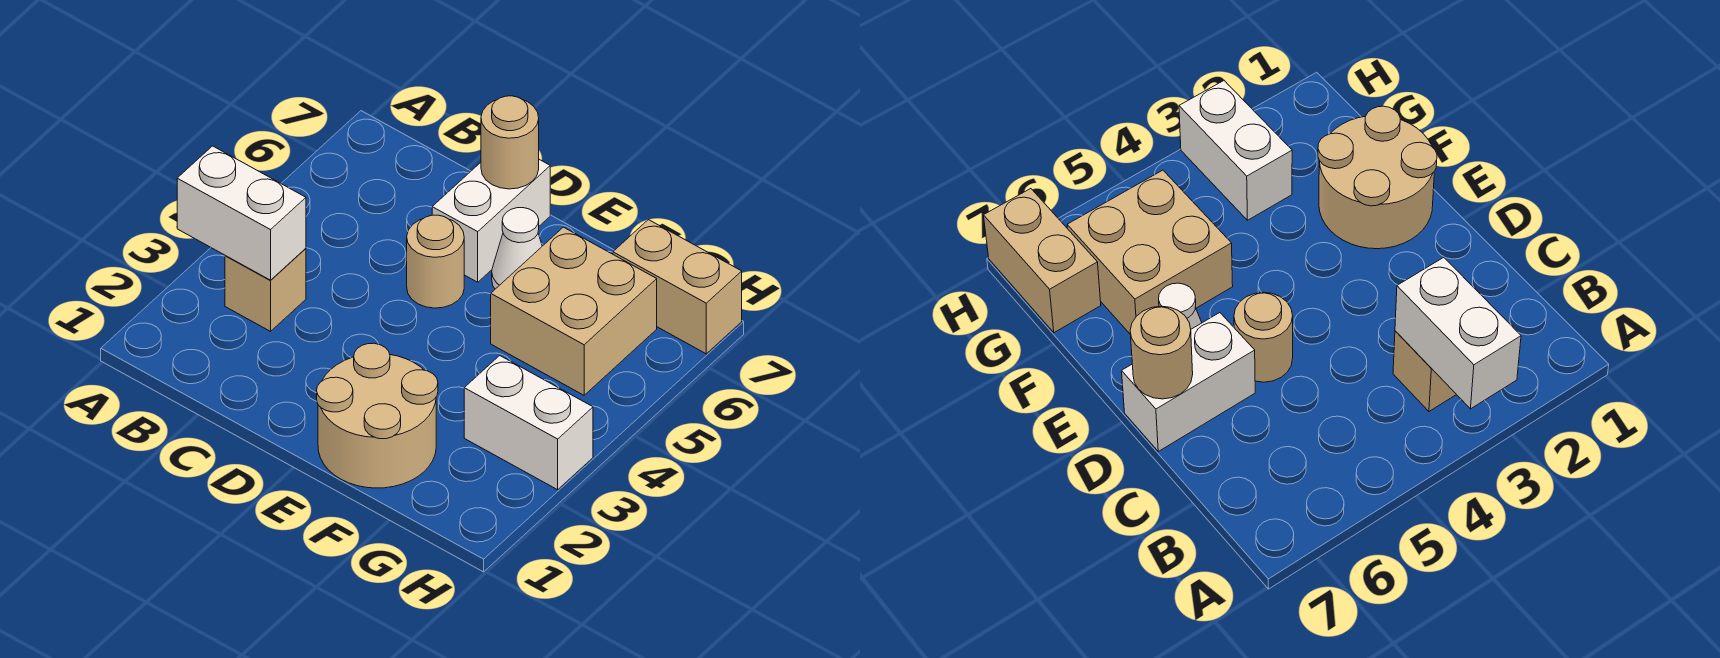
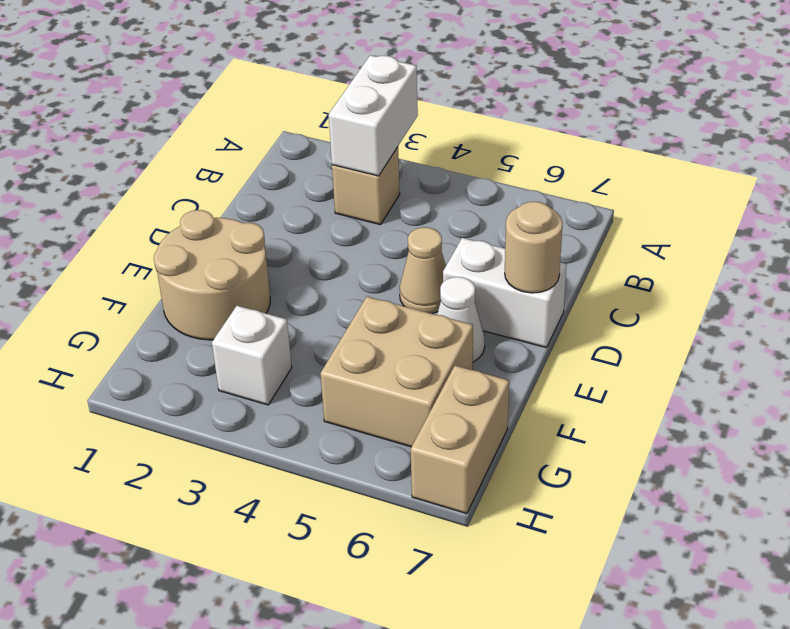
tan 1x1 round brick [407,215,464,308] -> tan 1x1 cone [399,227,446,314]
white 1x2 brick [464,356,593,490] -> white 1x1 brick [212,306,292,405]

